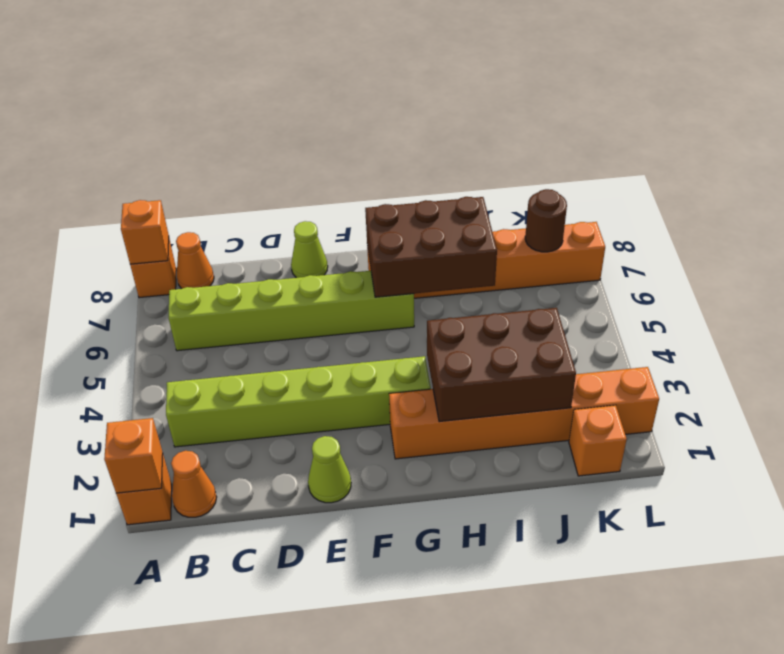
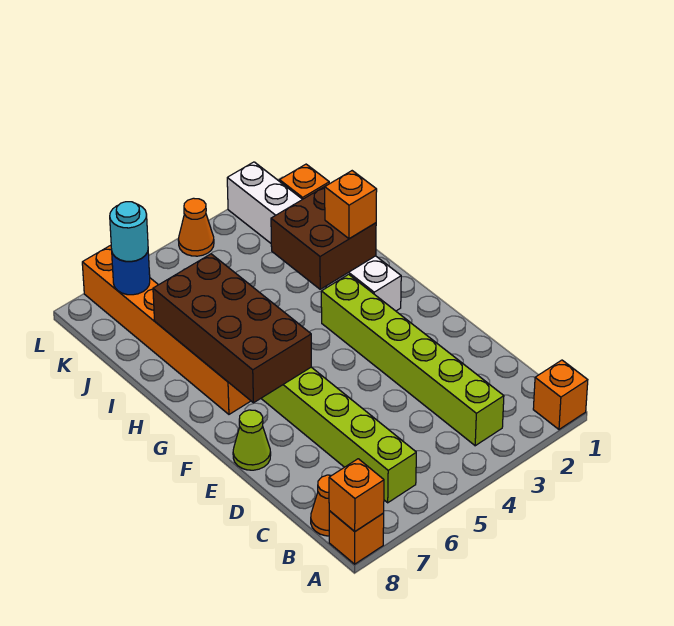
orange 1x1 brick [104,418,163,493] -> orange 1x1 brick moved to [325,171,377,239]
orange 1x1 cone [171,451,217,517] -> orange 1x1 cone moved to [178,198,214,256]
lime 1x1 cone [308,436,351,503] -> none
orange 1x6 brick [389,367,659,459] -> white 1x6 brick [227,162,401,311]
brown 2x3 brick [365,197,497,297] -> brown 2x4 brick [153,254,311,403]
brown 2x3 brick [427,308,576,422] -> brown 2x2 brick [271,185,376,289]
brown 1x1 round brick [525,189,567,252] -> blue 1x1 round brick [112,252,150,295]
none -> cyan 1x1 round brick [110,202,148,261]

